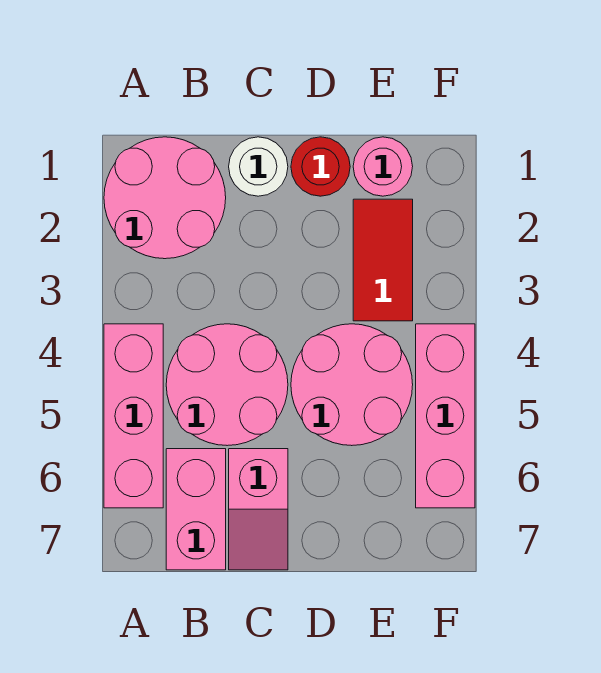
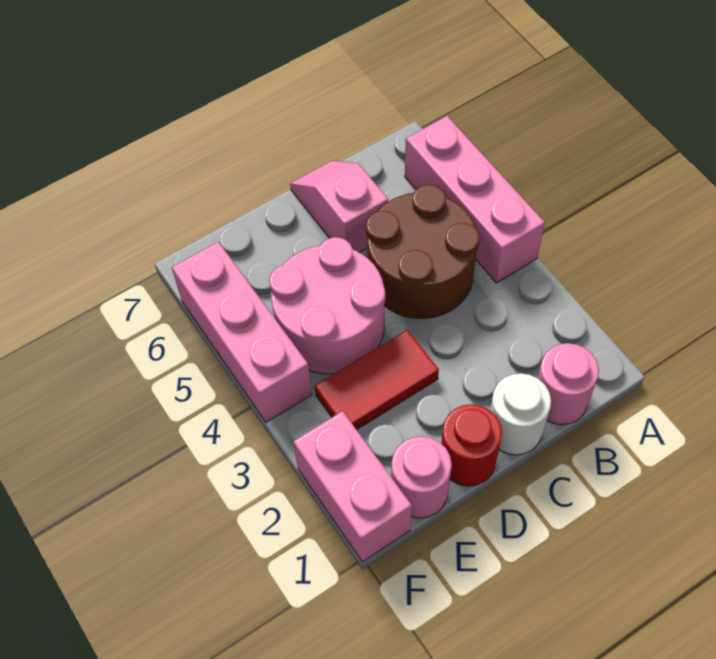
pink 2x2 round brick [104,137,226,259] -> pink 1x1 round brick [537,343,599,425]
pink 2x2 round brick [166,324,288,446] -> brown 2x2 round brick [366,185,480,318]
pink 1x2 brick [166,449,226,570] -> pink 1x2 brick moved to [293,411,412,562]
red 1x2 tile [353,199,413,321] -> red 1x2 tile turned to [315,330,439,430]

